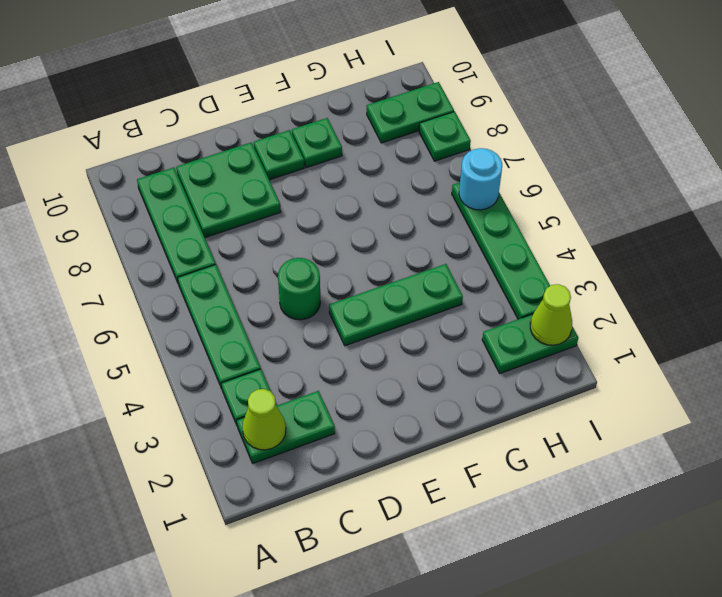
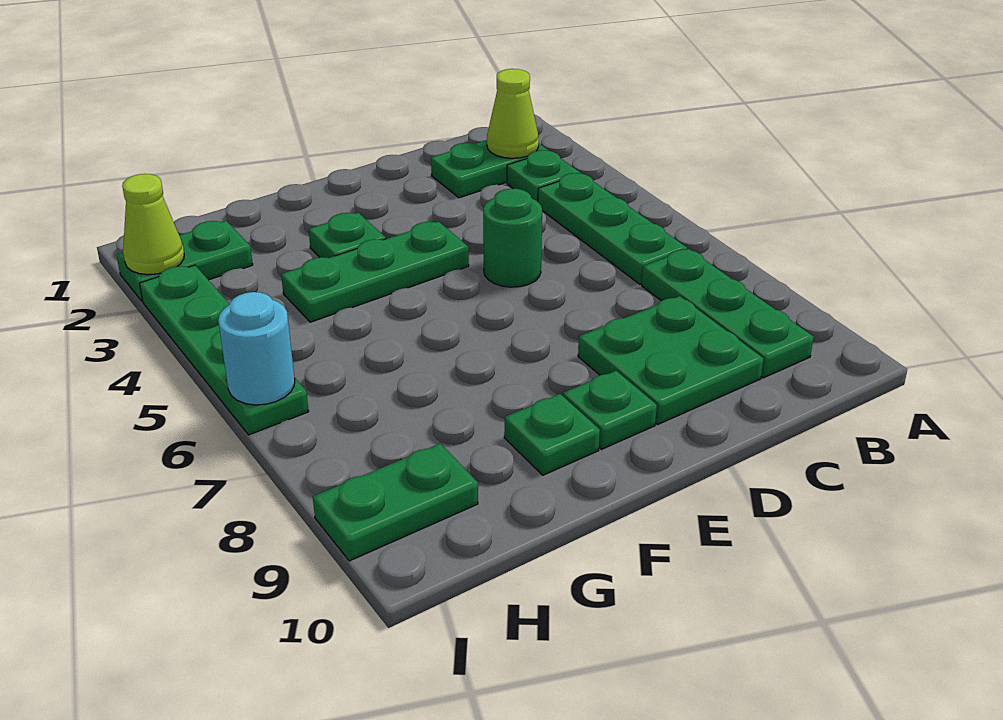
green 1x1 plate [419,112,471,161] -> green 1x1 plate moved to [309,213,386,258]

